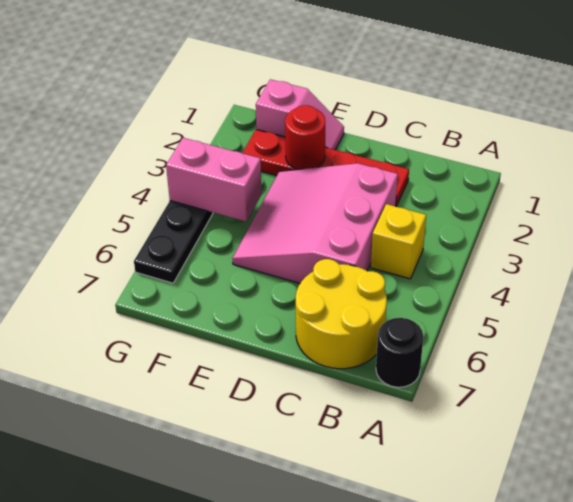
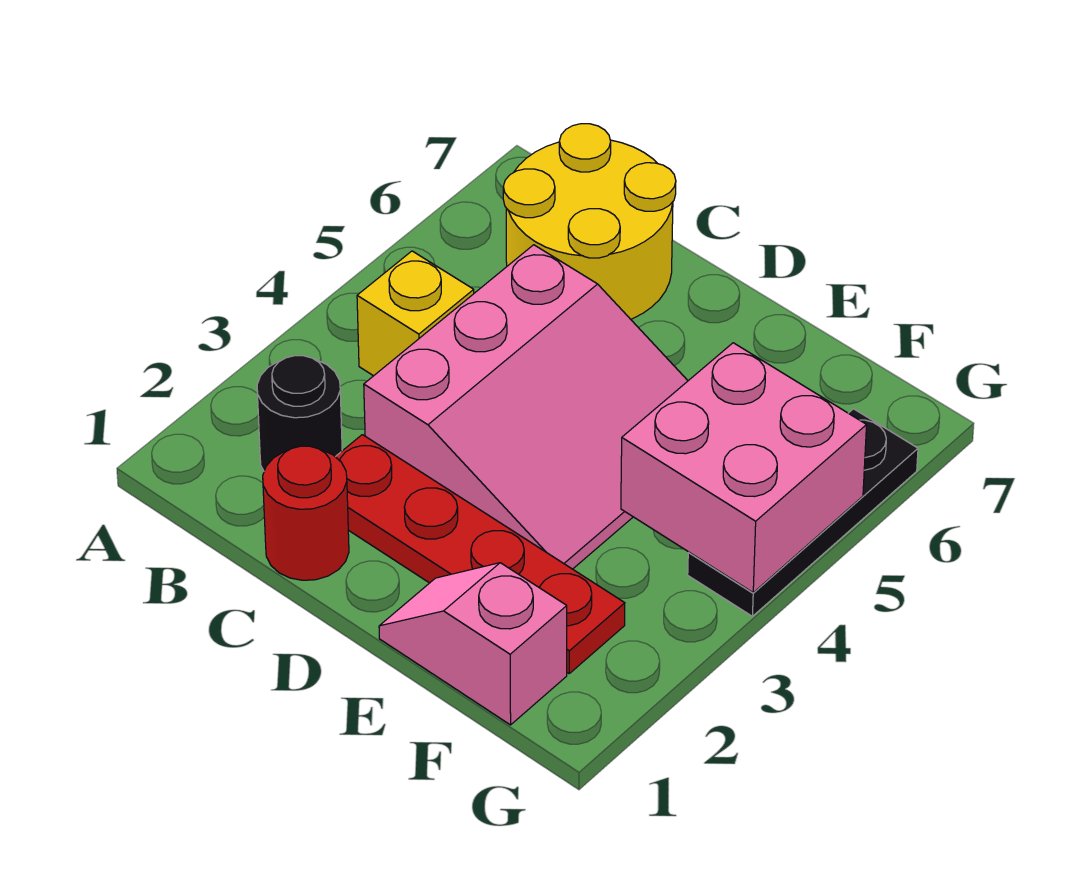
black 1x1 round brick [376,318,424,387] -> black 1x1 round brick moved to [257,356,342,471]
red 1x1 round brick [285,105,325,169] -> red 1x1 round brick moved to [263,446,349,580]
pink 1x2 brick [166,138,262,222] -> pink 2x2 brick [621,343,867,592]

